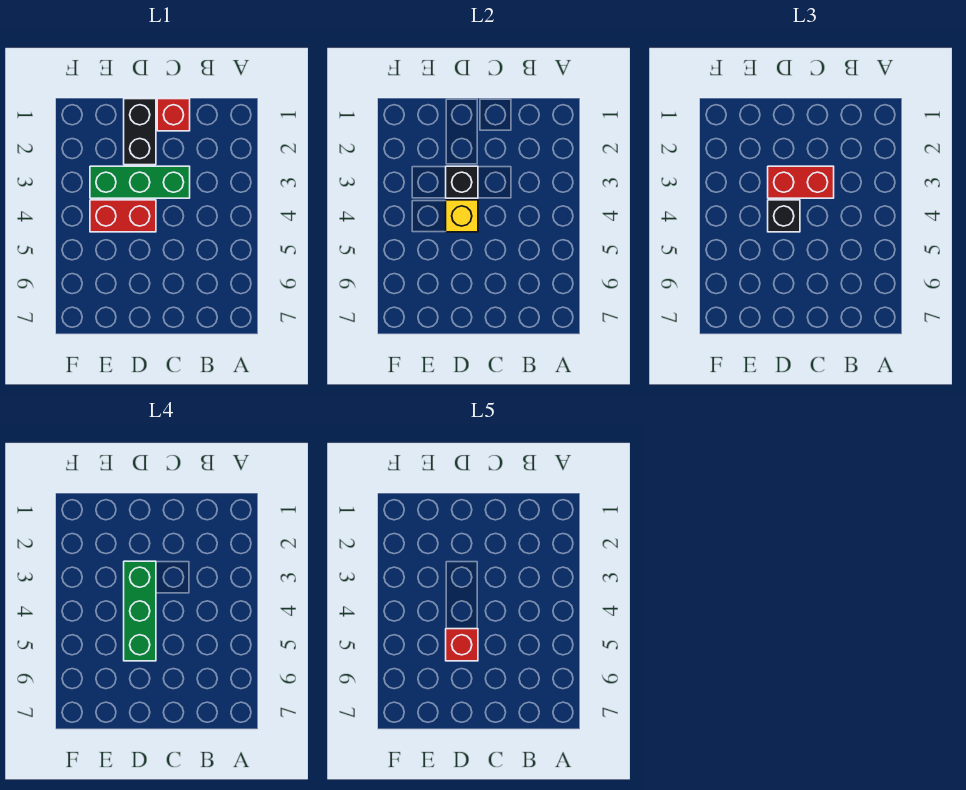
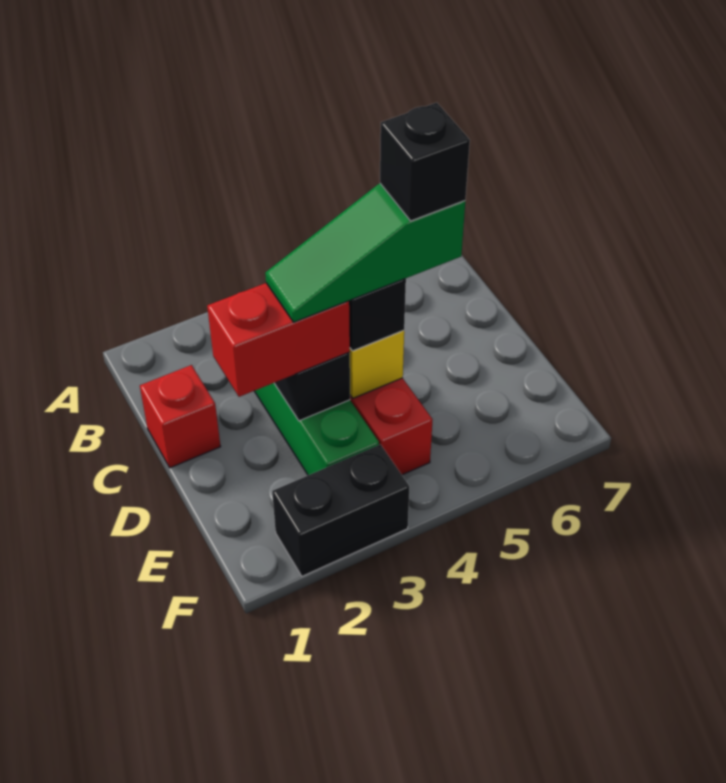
red 1x2 brick [768,166,834,198] -> red 1x2 brick turned to [207,283,350,397]
black 1x2 brick [124,99,156,165] -> black 1x2 brick moved to [272,444,409,576]
green 1x3 brick [124,561,156,661] -> green 1x3 slope [265,184,465,322]
red 1x1 brick [446,629,478,661] -> black 1x1 brick [380,103,470,221]

